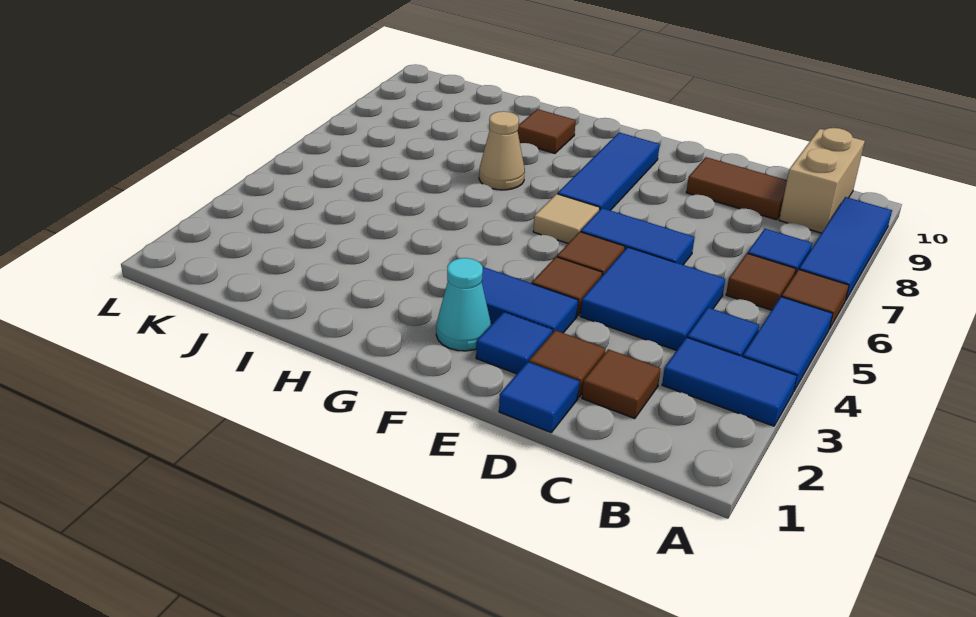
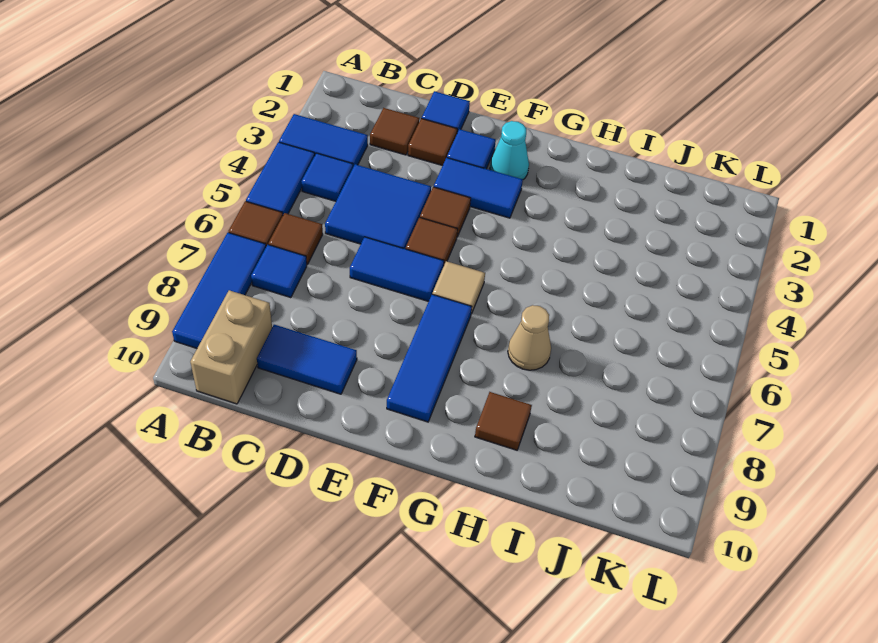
brown 1x2 tile [686,157,787,220] -> blue 1x2 tile [257,325,357,394]

